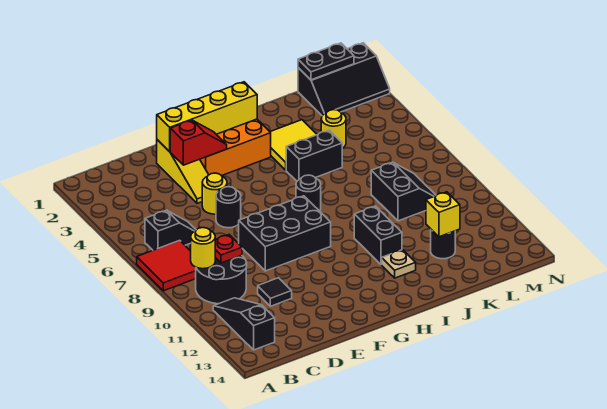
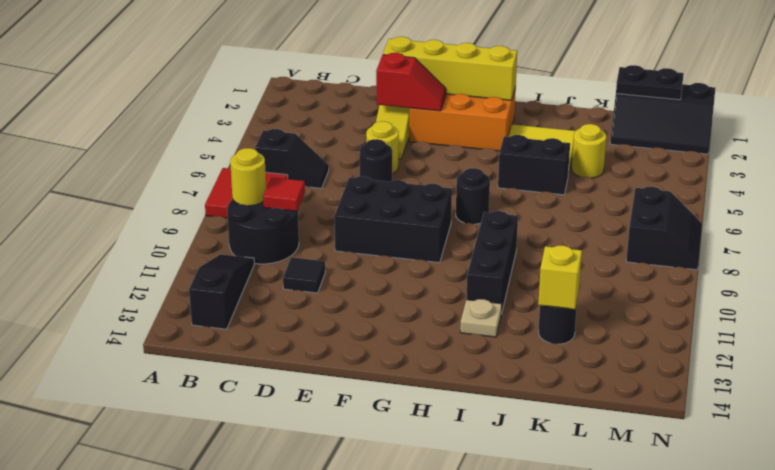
red 1x1 plate [215,235,242,263] -> red 1x1 tile [263,177,305,211]
black 1x2 brick [354,206,402,265] -> black 1x3 brick [467,211,518,314]
black 2x2 slope [371,162,436,221] -> black 2x2 slope moved to [626,187,702,270]

